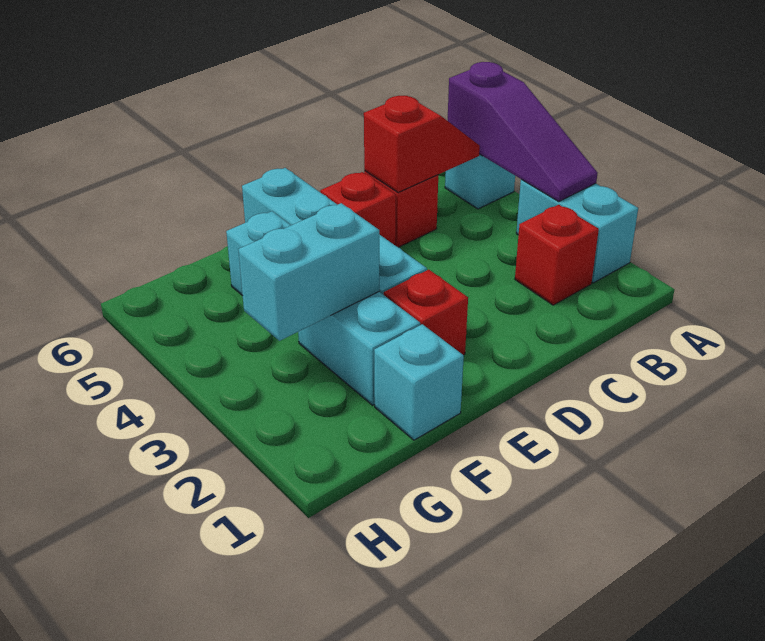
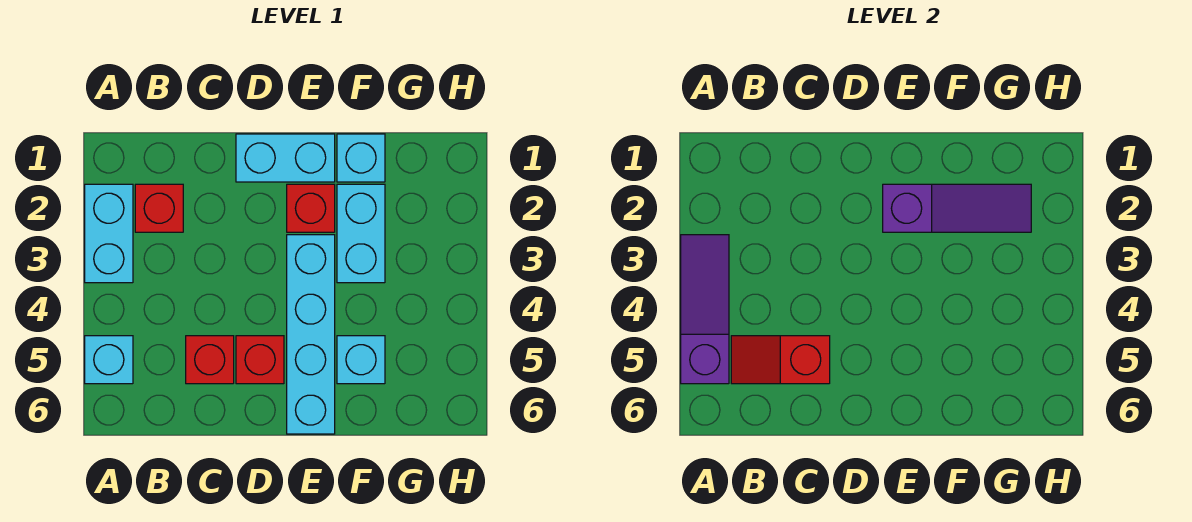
none -> purple 1x3 slope [883,184,1031,232]
cyan 1x2 brick [238,203,379,341] -> cyan 1x2 brick moved to [236,134,335,182]

